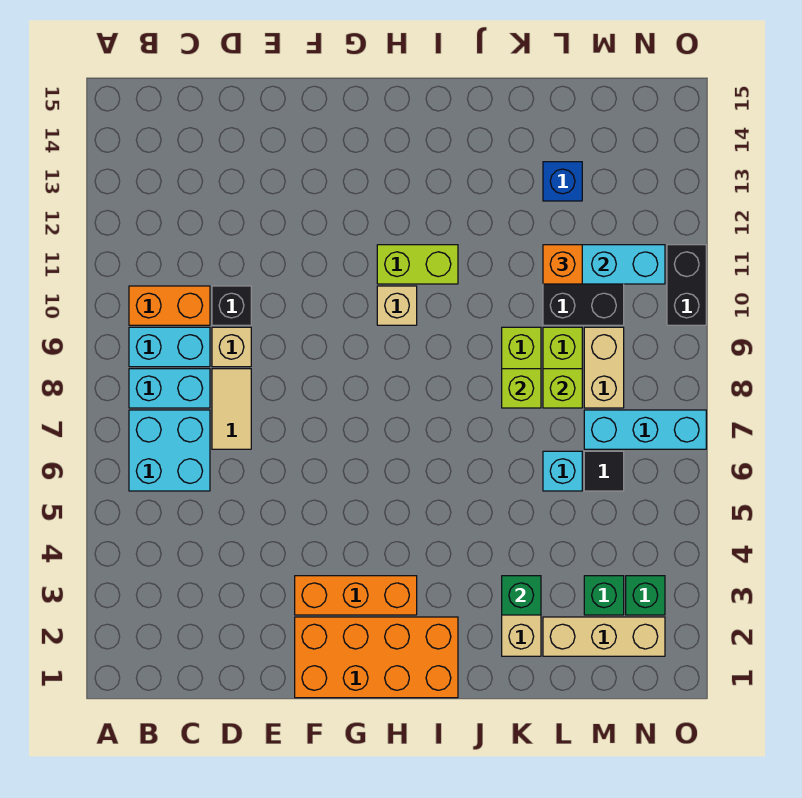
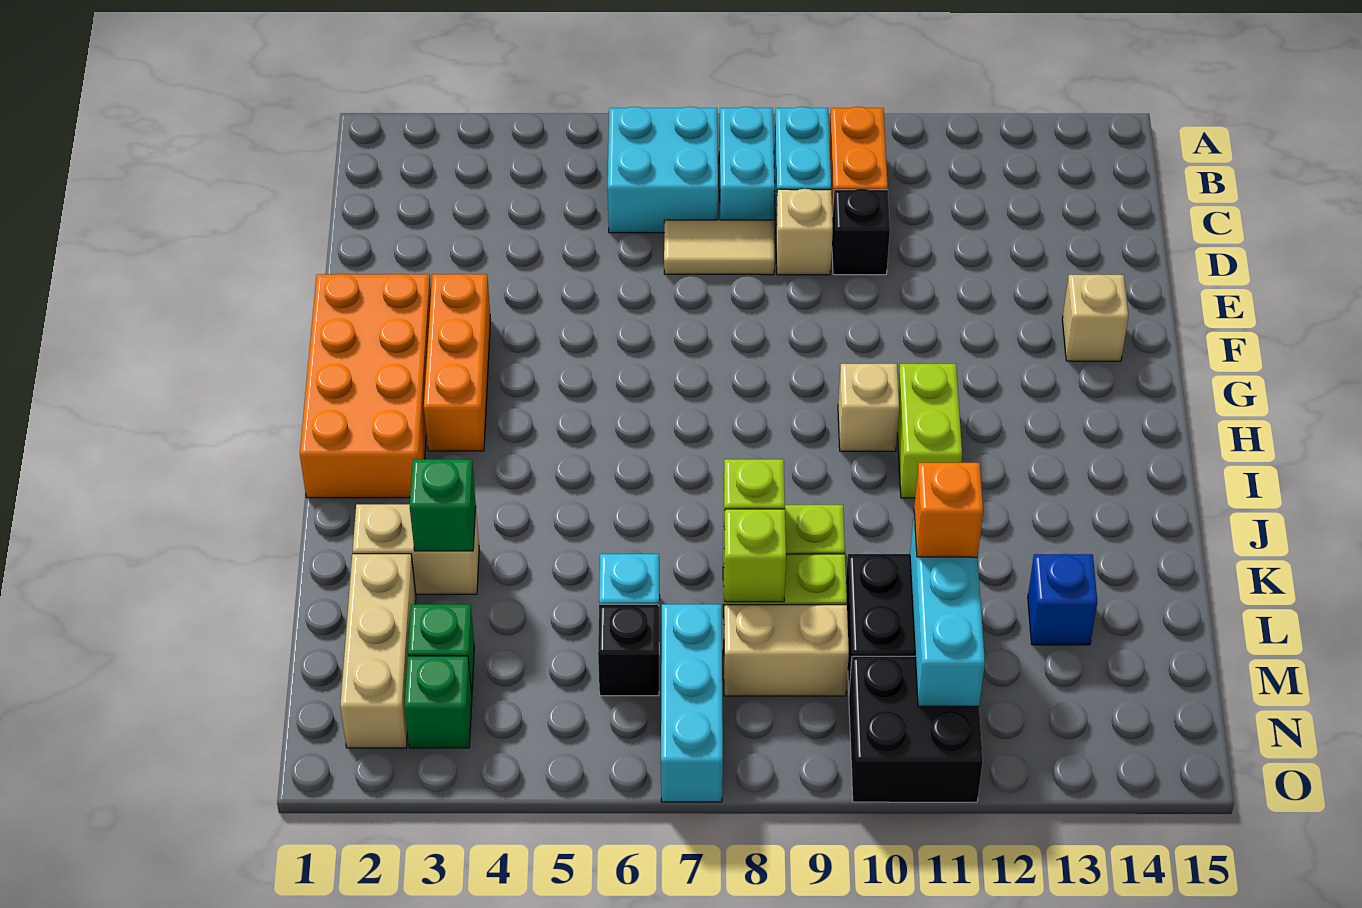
none -> tan 1x1 brick [1062,274,1128,361]
black 1x1 tile [584,451,624,491] -> black 1x1 brick [598,604,659,696]
black 1x2 brick [667,245,706,325] -> black 2x2 brick [849,656,983,802]

